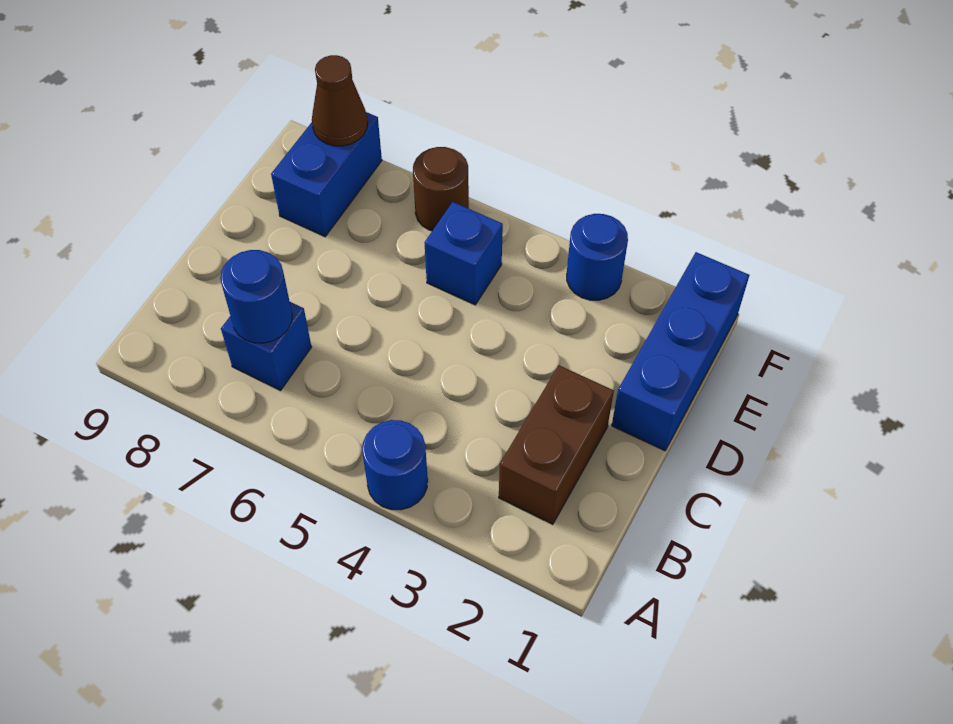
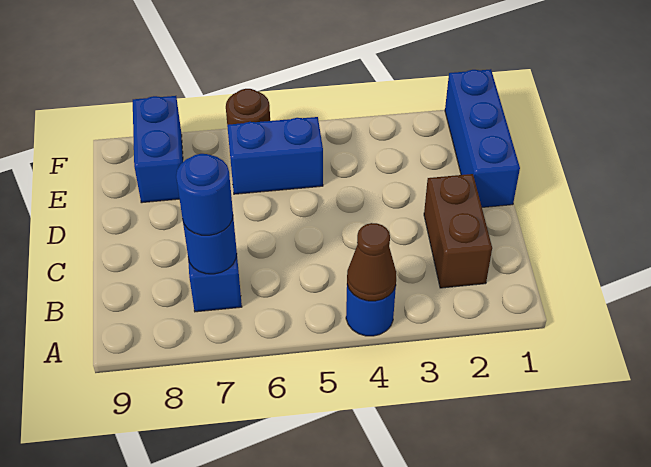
blue 1x1 brick [424,202,503,305] -> blue 1x2 brick [227,117,323,194]
blue 1x1 round brick [567,214,628,300] -> blue 1x1 round brick moved to [176,154,233,235]
brown 1x1 cone [312,55,368,146] -> brown 1x1 cone moved to [347,223,396,301]

